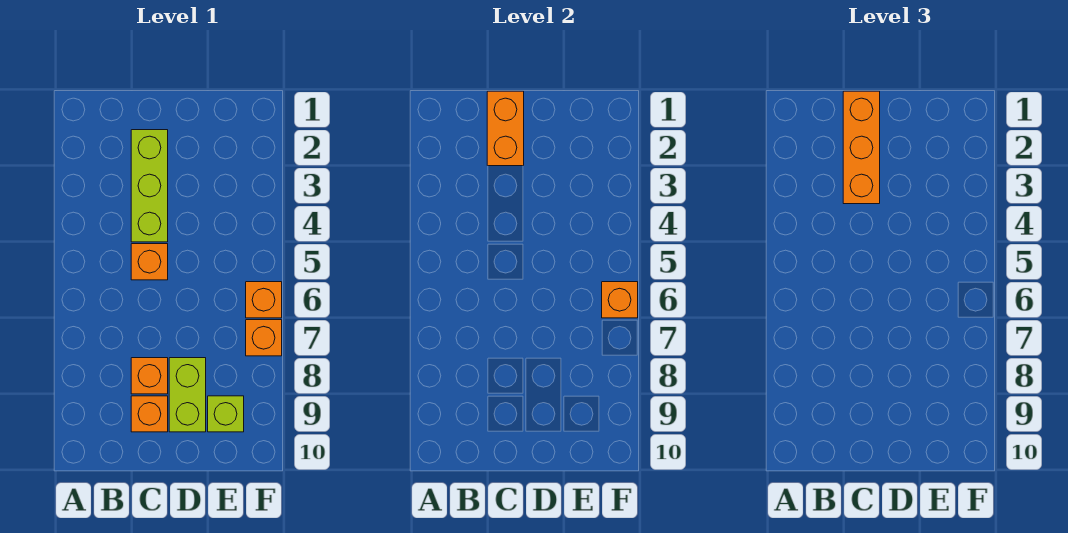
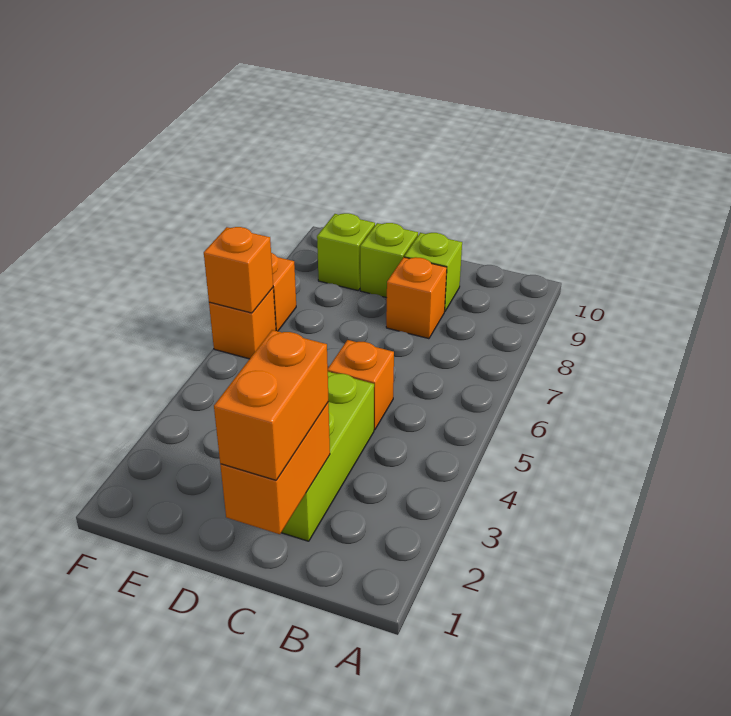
orange 1x3 brick [843,91,880,204] -> orange 1x2 brick [214,330,328,480]
orange 1x1 brick [131,396,168,432] -> lime 1x1 brick [404,233,462,312]
lime 1x2 brick [169,358,206,432] -> lime 1x1 brick [360,223,418,298]

